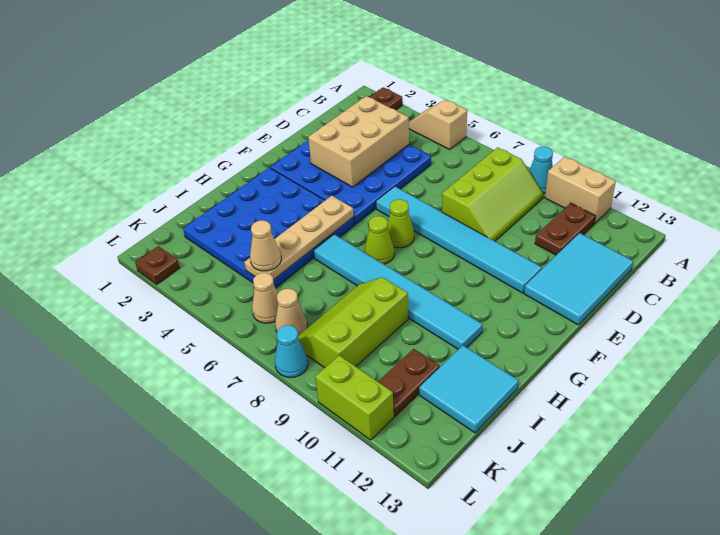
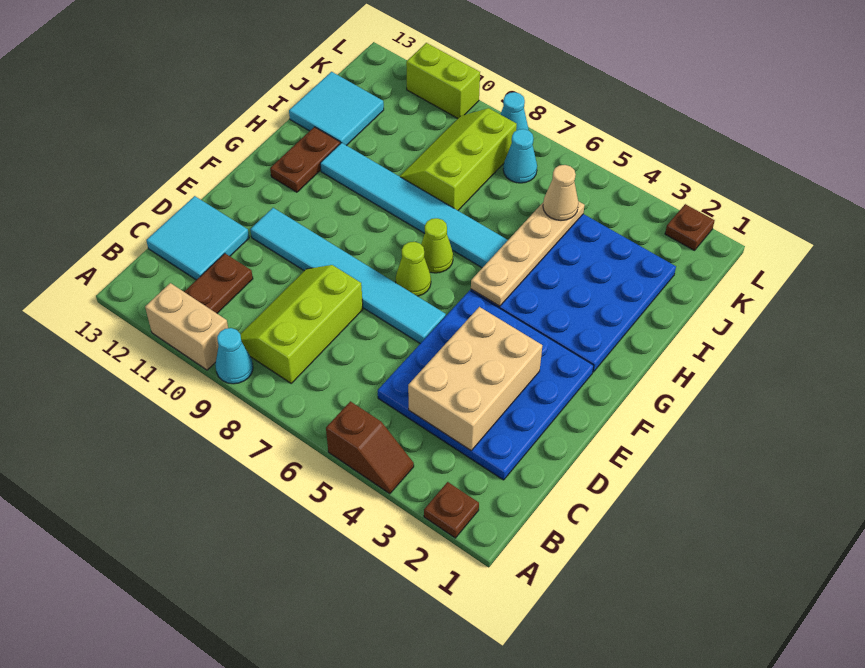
tan 1x2 slope [409,100,467,149] -> brown 1x2 slope [326,401,414,494]
cyan 2x3 tile [524,233,633,325] -> cyan 2x2 tile [146,196,249,280]
lime 2x3 slope [298,277,408,368] -> lime 2x3 slope turned to [400,108,517,210]
brown 1x2 plate [378,349,440,417] -> brown 1x2 plate moved to [270,127,340,192]
tan 1x1 cone [252,273,278,323] -> none
tan 1x1 cone [275,288,307,336] -> cyan 1x1 cone [503,129,537,183]

